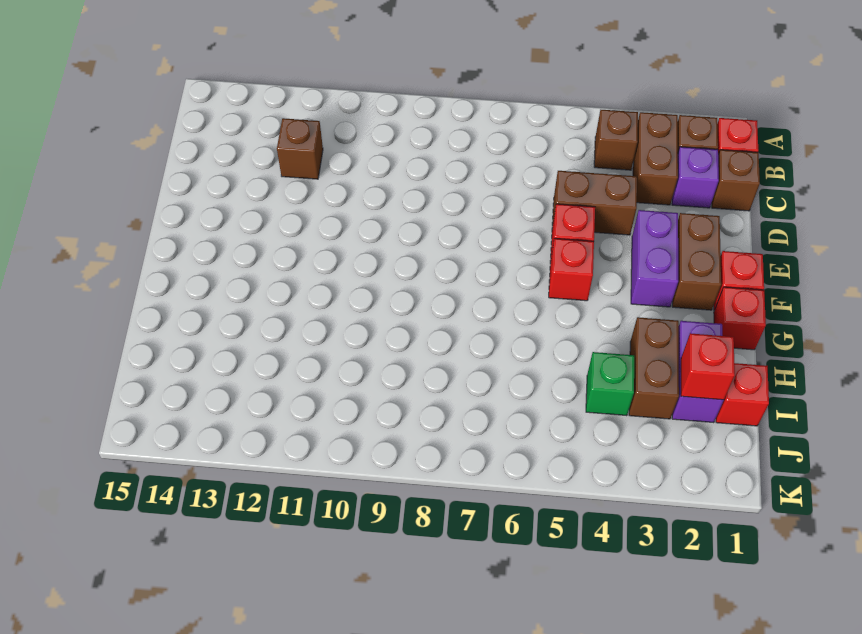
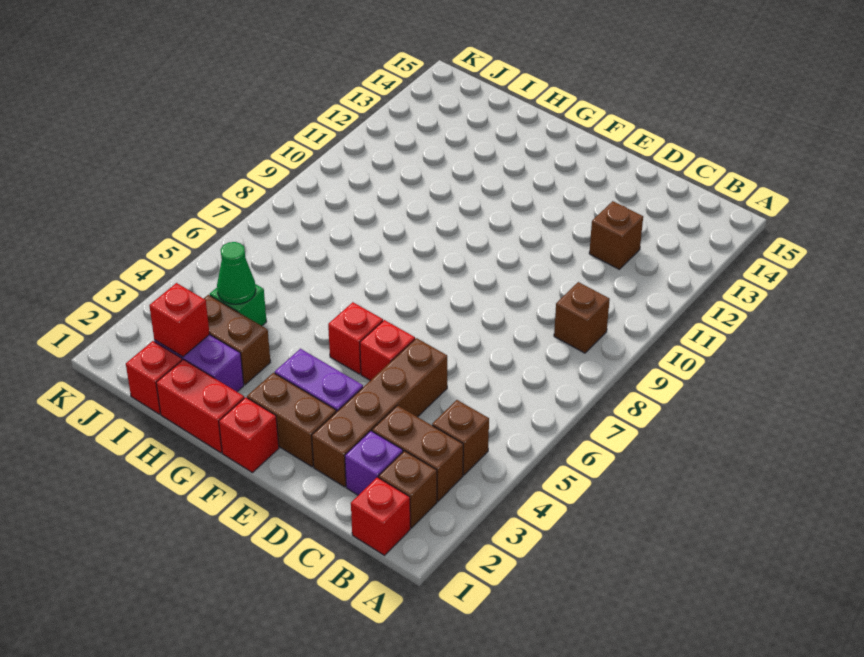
brown 1x1 brick [712,150,760,211] -> brown 1x1 brick moved to [554,282,610,353]
brown 1x2 brick [552,171,637,235] -> brown 1x4 brick [312,338,447,487]
red 1x1 brick [714,287,766,350] -> red 1x2 brick [156,359,244,453]
none -> green 1x1 cone [217,242,256,304]

